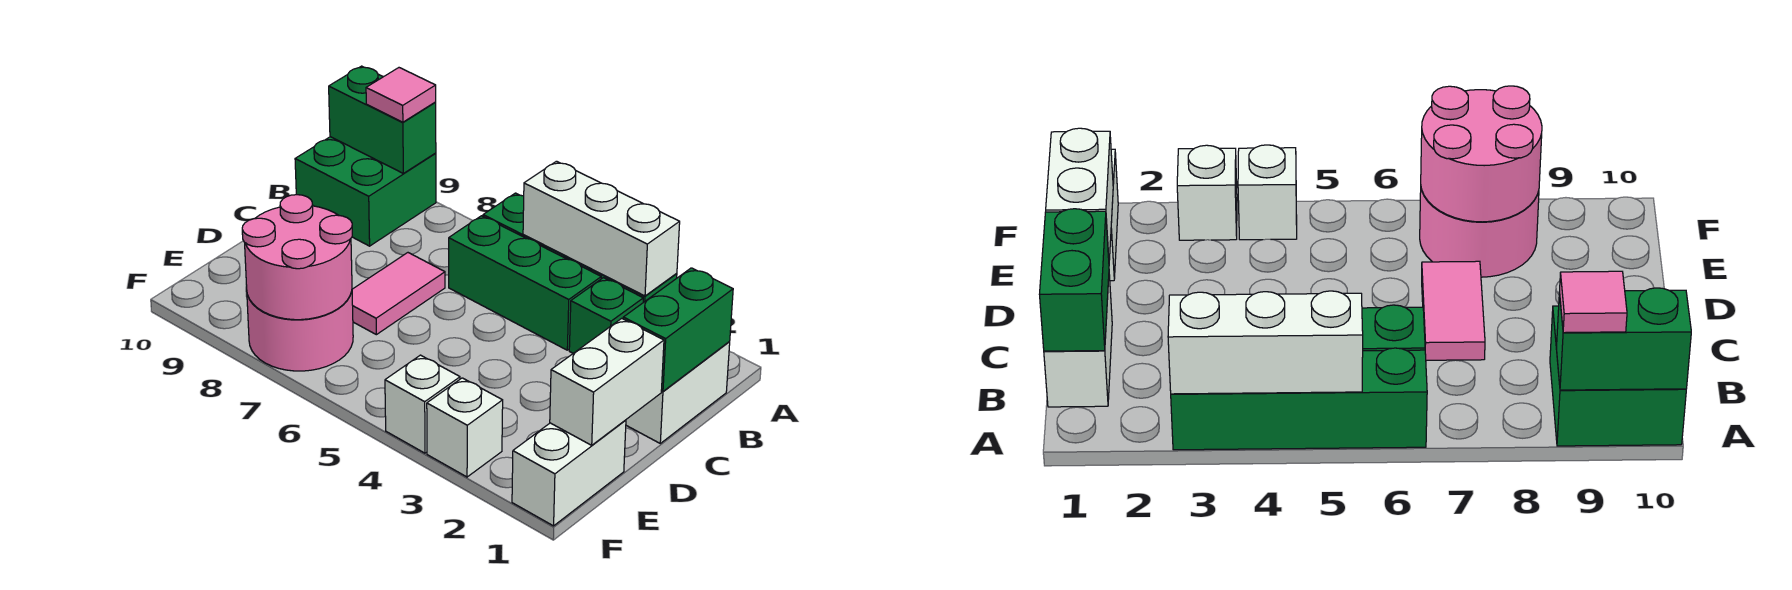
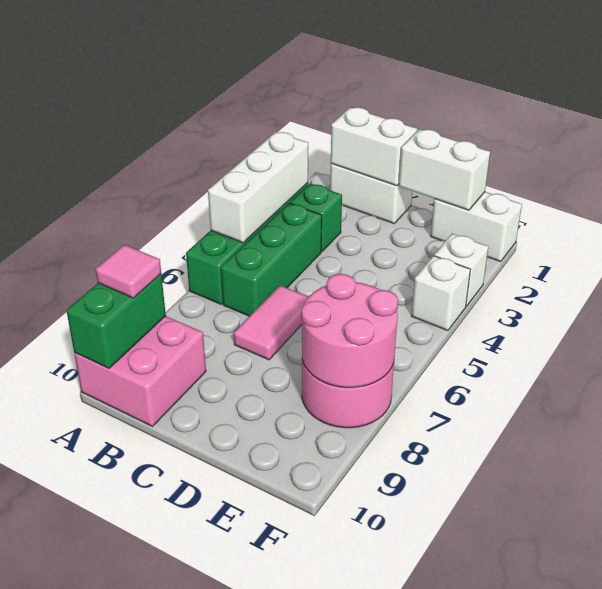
green 2x2 brick [295,137,436,246] -> pink 2x2 brick [74,316,206,426]
green 1x2 brick [623,268,733,391] -> white 1x2 brick [331,107,417,186]
pink 1x2 tile [352,253,445,335] -> pink 1x2 tile turned to [234,285,308,360]

